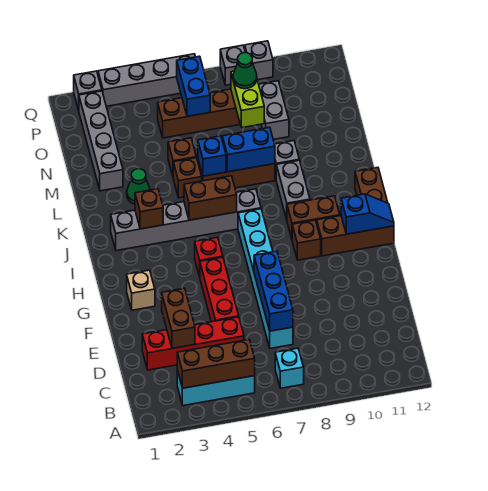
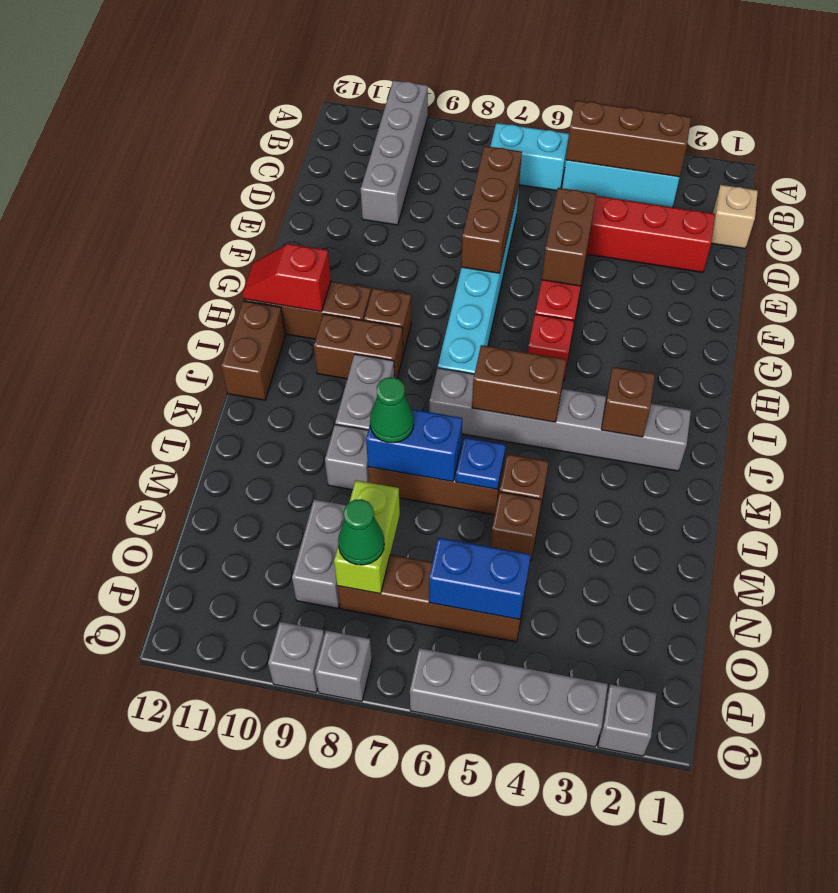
cyan 1x1 brick [275,348,304,388] -> cyan 1x2 brick [490,123,569,191]
brown 1x2 brick [162,288,195,348] -> brown 1x2 brick moved to [542,188,596,286]
blue 1x3 brick [254,251,293,331] -> brown 1x3 brick [461,146,522,273]
tan 1x1 brick [127,270,155,310] -> tan 1x1 brick moved to [711,185,758,248]
blue 1x2 slope [341,194,394,234] -> red 1x2 slope [242,244,331,312]
green 1x1 cone [127,169,150,204] -> green 1x1 cone moved to [370,377,414,443]
blue 1x1 brick [198,136,226,176] -> blue 1x1 plate [456,437,506,489]
grey 1x4 brick [79,91,123,191] -> grey 1x4 brick moved to [361,80,428,225]
blue 1x2 brick [177,56,210,116] -> blue 1x2 brick turned to [429,538,531,619]

